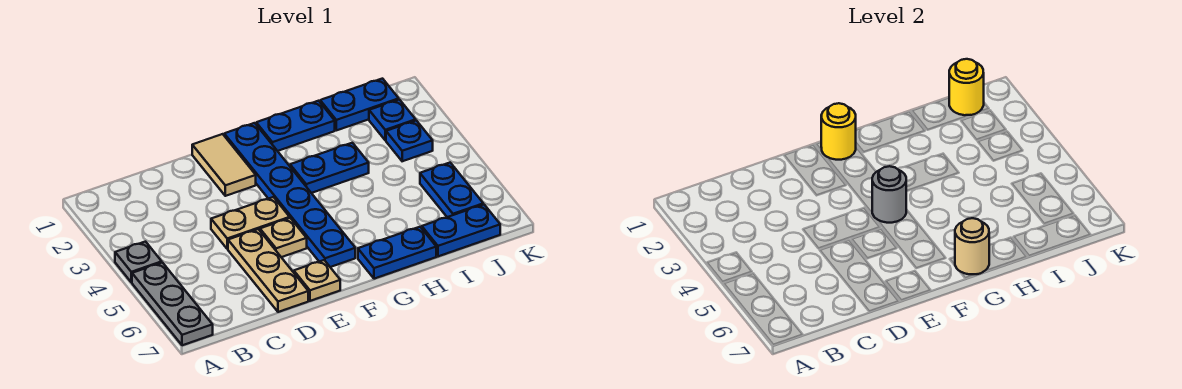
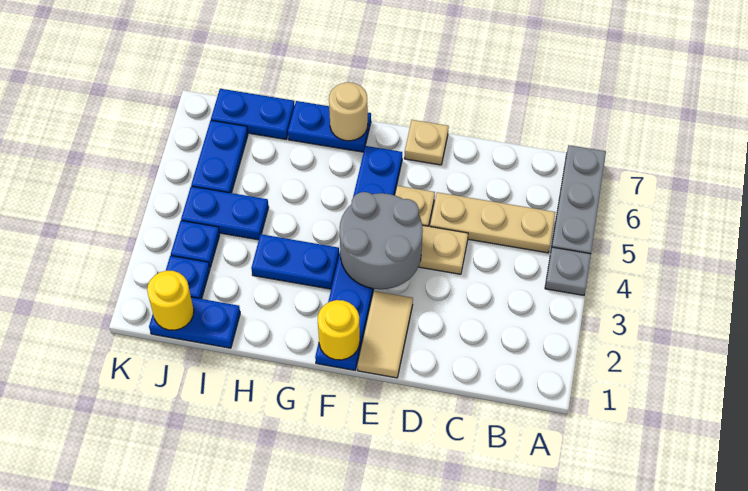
tan 1x3 plate [228,229,308,312] -> tan 1x3 plate turned to [430,192,555,253]
grey 1x1 round brick [872,166,906,223] -> grey 2x2 round brick [339,192,423,289]
blue 1x2 plate [256,101,335,151] -> blue 1x2 plate moved to [181,186,269,240]

